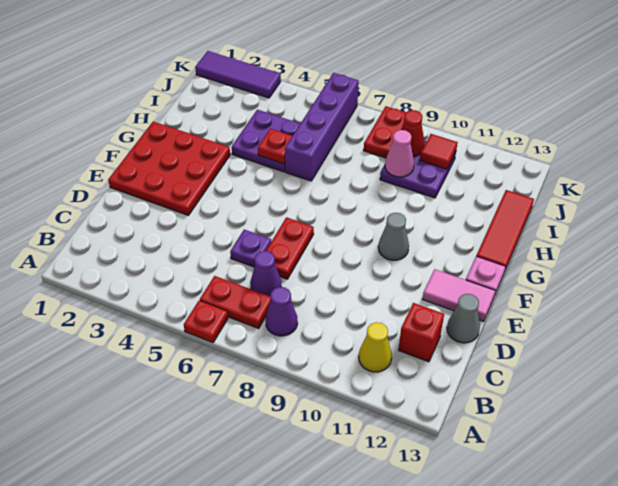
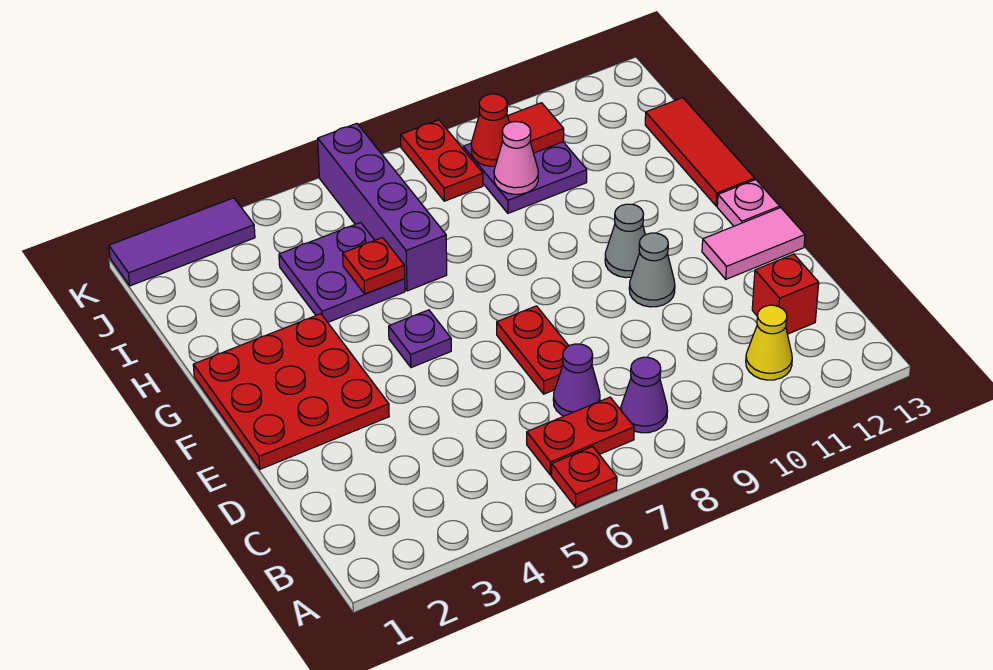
purple 1x1 plate [230,230,271,267] -> purple 1x1 plate moved to [389,310,451,368]
grey 1x1 cone [447,294,480,343] -> grey 1x1 cone moved to [629,233,675,307]

